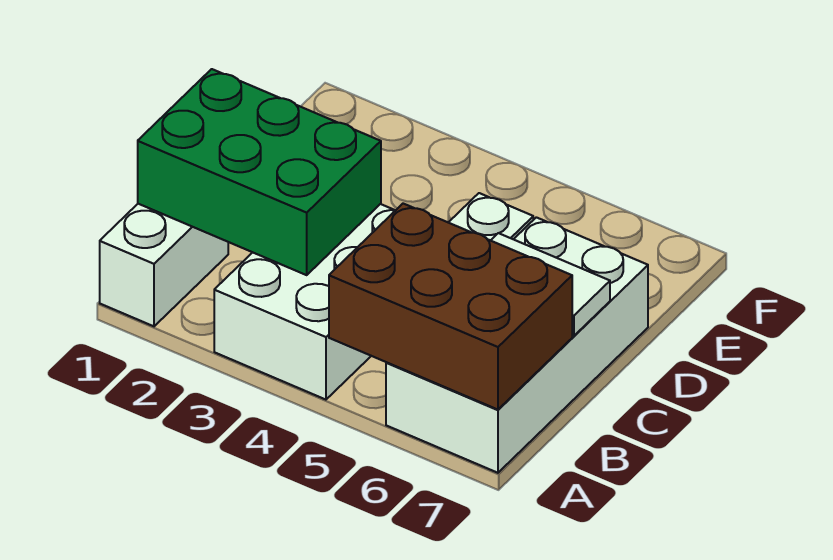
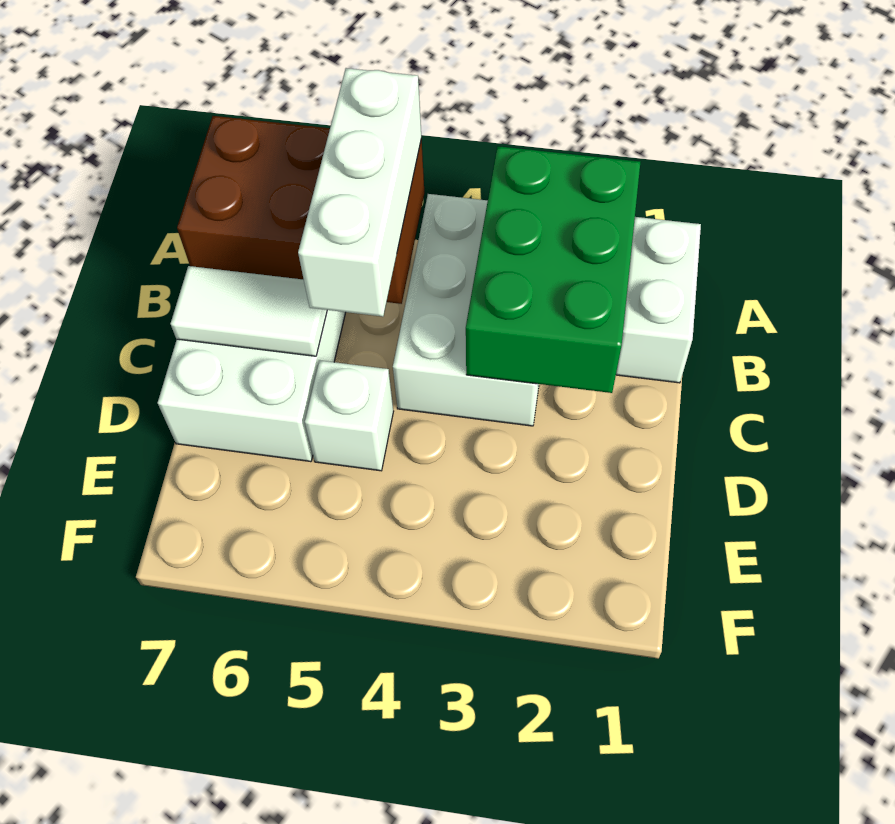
none -> white 1x3 brick [298,68,421,317]
green 2x3 brick [138,69,381,275] -> green 2x3 brick turned to [466,146,640,393]

